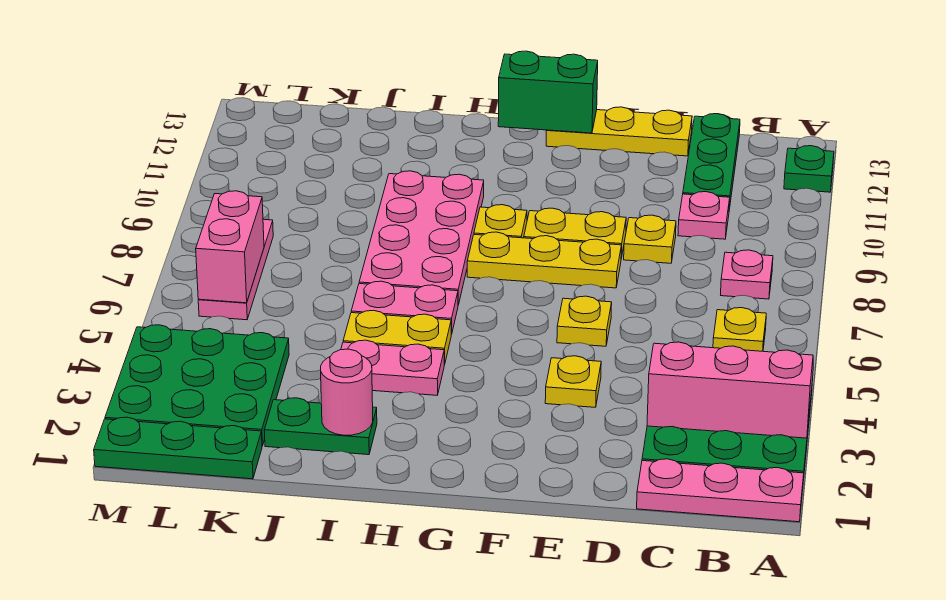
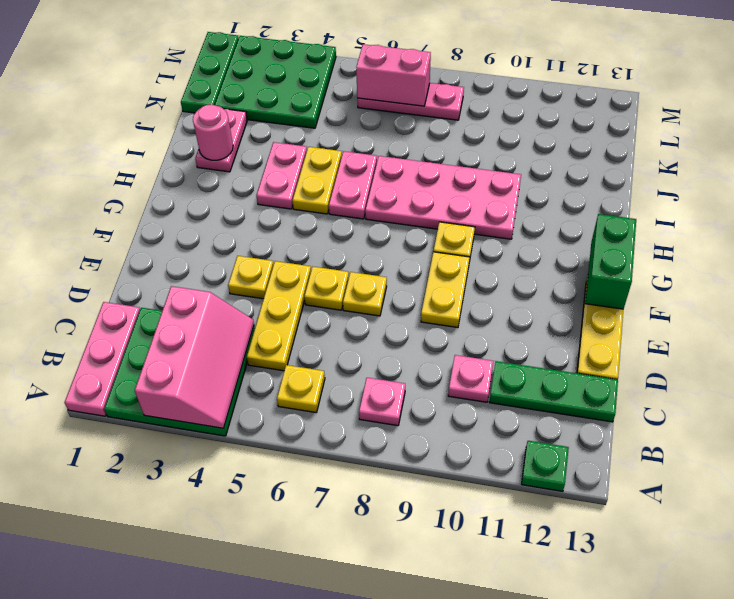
yellow 1x1 plate [624,215,676,263] -> yellow 1x1 plate moved to [343,272,387,316]
yellow 1x3 plate [467,232,621,288] -> yellow 1x3 plate moved to [247,261,311,371]
green 1x2 plate [264,398,377,455] -> pink 1x2 plate [195,109,247,172]

